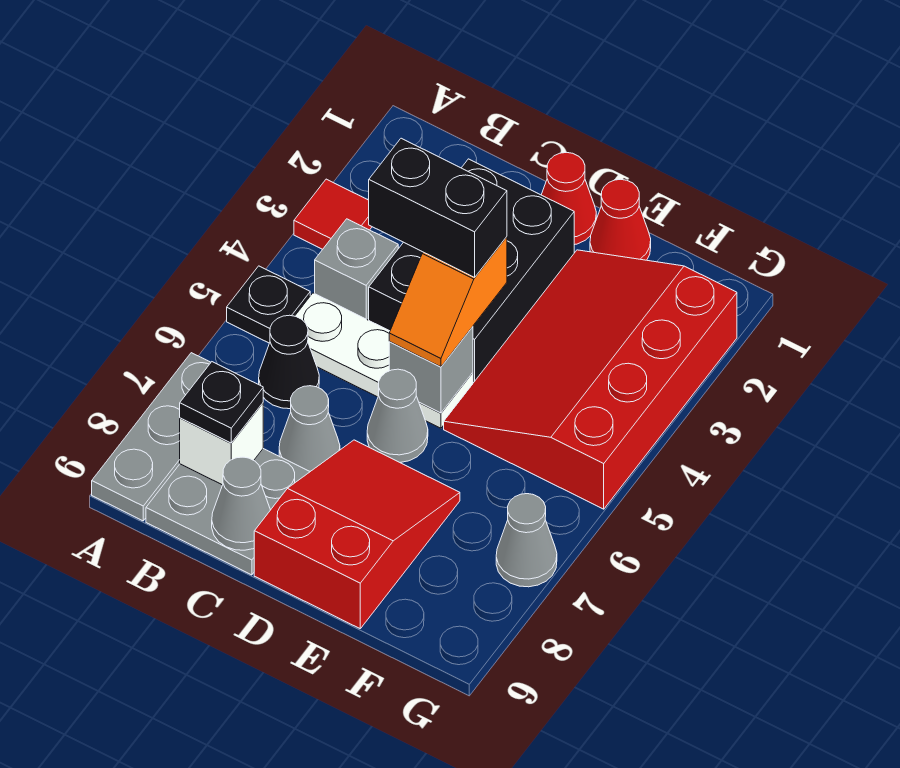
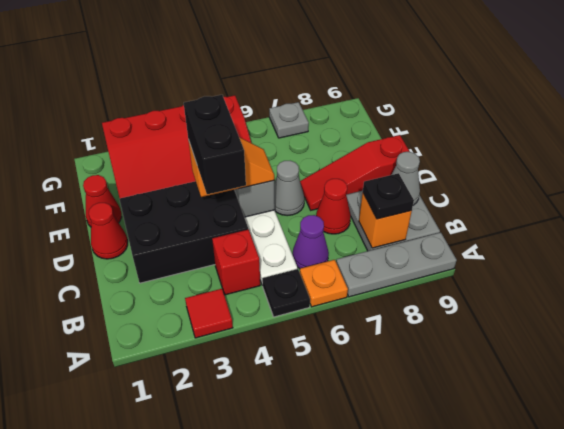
none -> orange 1x1 plate [300,260,348,307]
grey 1x1 brick [315,219,398,320] -> red 1x1 brick [212,229,260,295]
black 1x1 cone [259,315,319,409] -> purple 1x1 cone [293,215,329,269]
white 1x1 brick [180,403,263,485] -> orange 1x1 brick [359,193,412,248]
grey 1x1 cone [279,386,340,471] -> red 1x1 cone [316,179,351,234]
red 2x3 slope [254,440,460,628] -> red 1x3 slope [300,135,410,210]
grey 1x1 cone [496,494,557,587] -> grey 1x1 plate [269,102,309,138]

